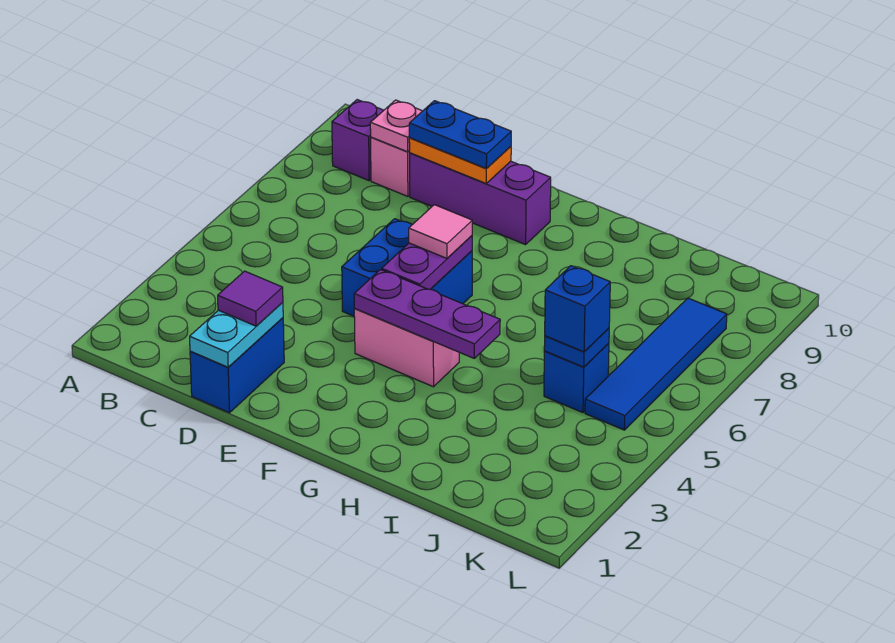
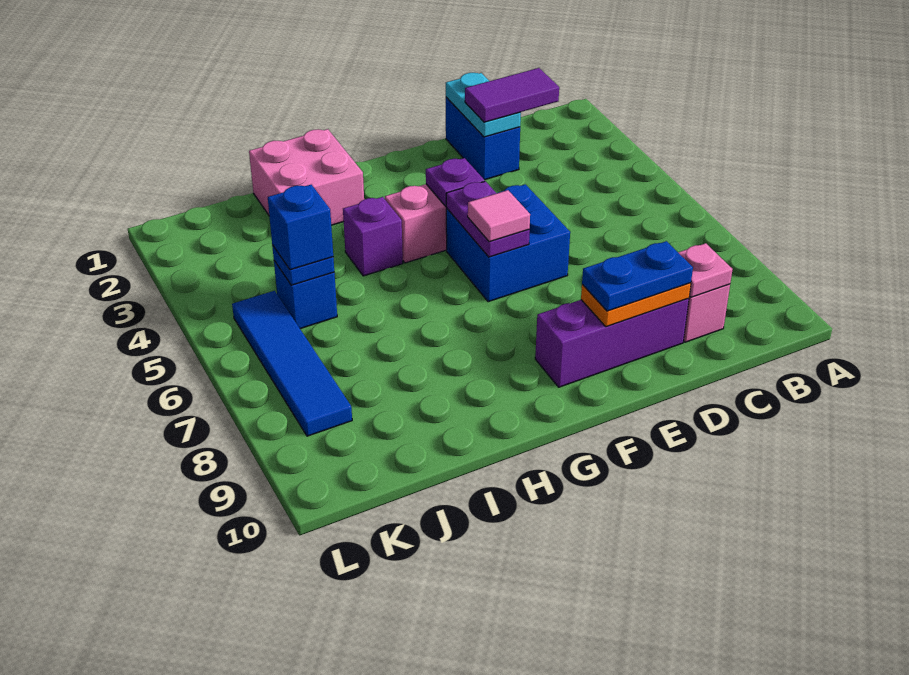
purple 1x1 brick [332,100,384,181] -> purple 1x1 brick moved to [343,197,403,276]
purple 1x1 tile [218,271,283,326] -> purple 1x2 tile [465,68,559,122]
purple 1x3 plate [354,270,500,358] -> purple 1x1 plate [426,158,485,206]
none -> pink 2x2 brick [249,129,364,225]

